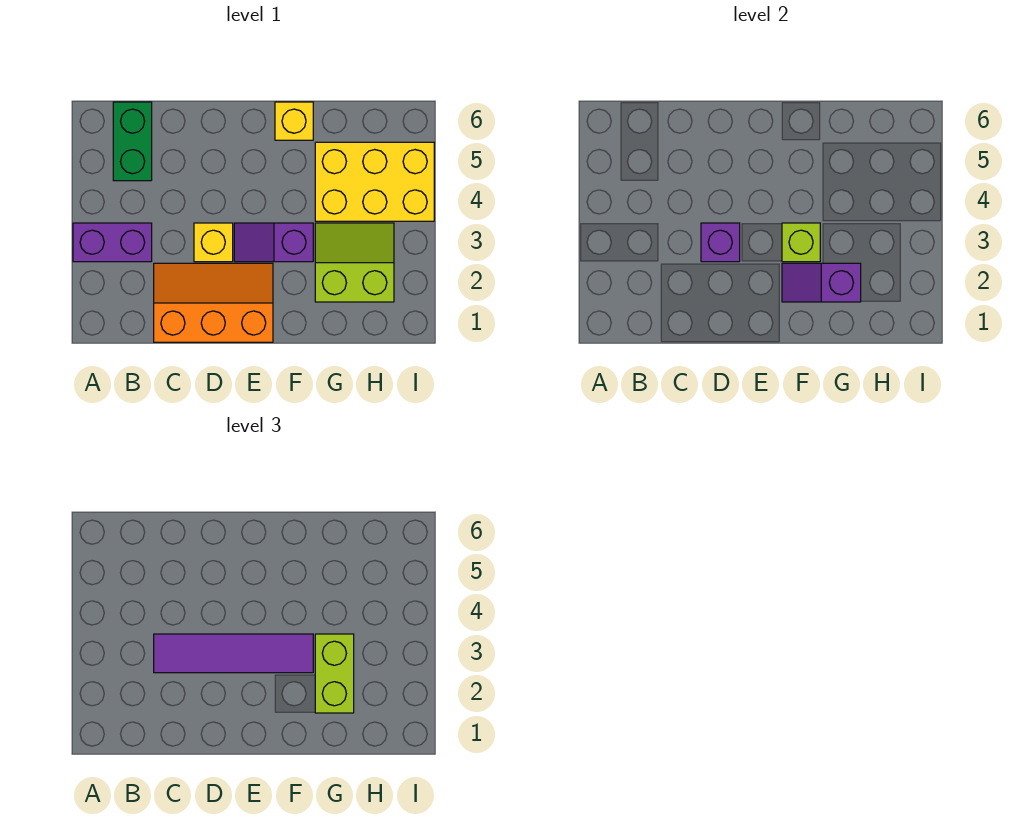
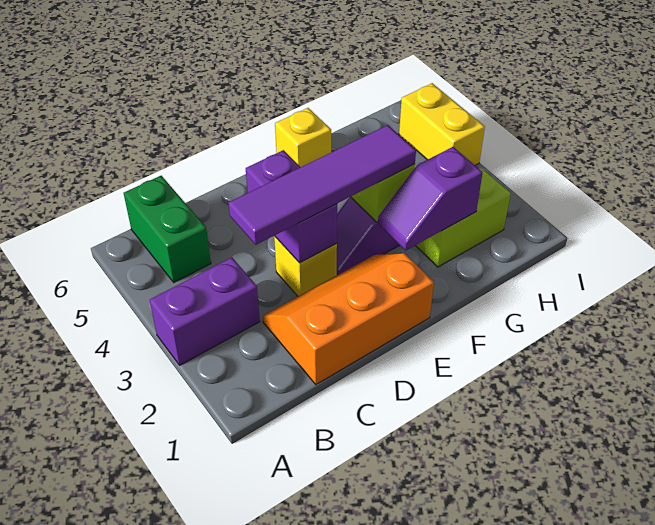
purple 1x1 brick [701,223,740,262] -> purple 1x2 brick [246,150,337,263]
lime 1x2 brick [315,634,354,713] -> none
yellow 2x3 brick [315,142,434,221] -> yellow 1x2 brick [399,83,485,166]

